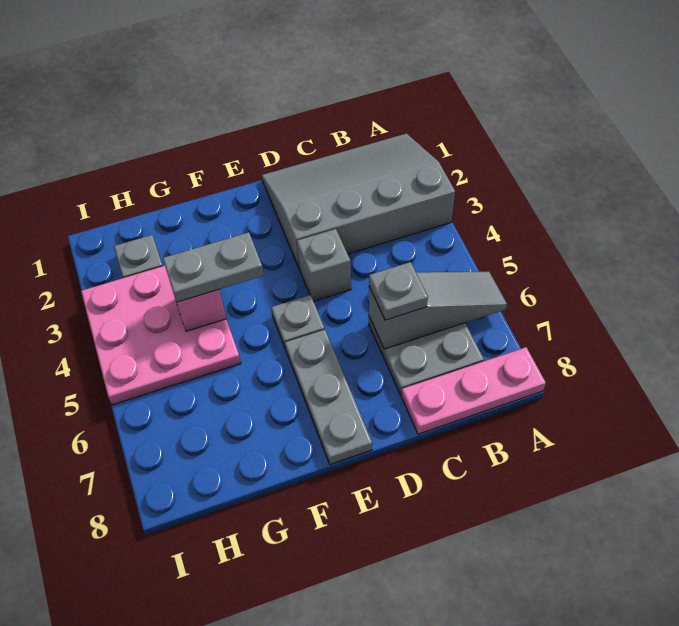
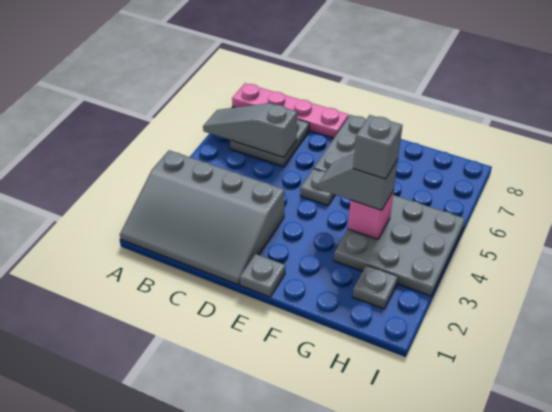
pink 1x3 plate [401,347,546,434] -> pink 1x4 plate [232,83,349,138]
grey 1x1 plate [369,262,428,320] -> grey 1x1 plate moved to [240,254,285,297]
grey 1x1 brick [297,229,351,301] -> grey 1x1 brick moved to [353,115,403,179]
grey 1x2 plate [163,232,264,302] -> grey 1x2 slope [318,153,398,210]
pink 3x3 plate [81,266,241,405] -> grey 3x3 plate [334,195,465,296]

